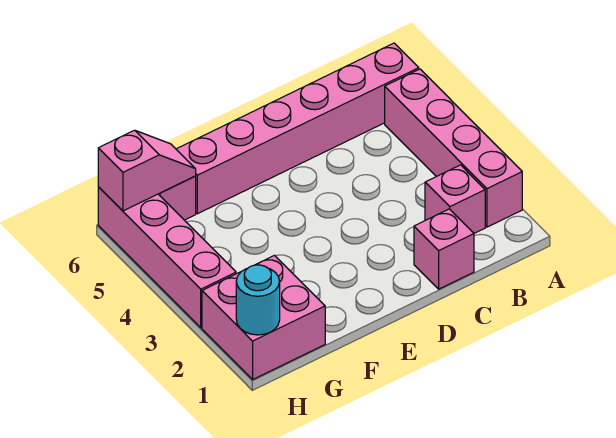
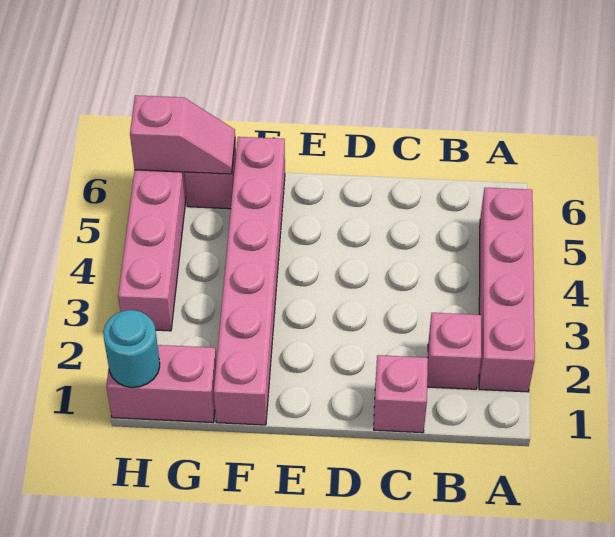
pink 1x6 brick [176,43,419,214] -> pink 1x6 brick turned to [214,137,285,425]
pink 2x2 brick [202,255,325,379] -> pink 1x2 brick [106,345,216,423]

